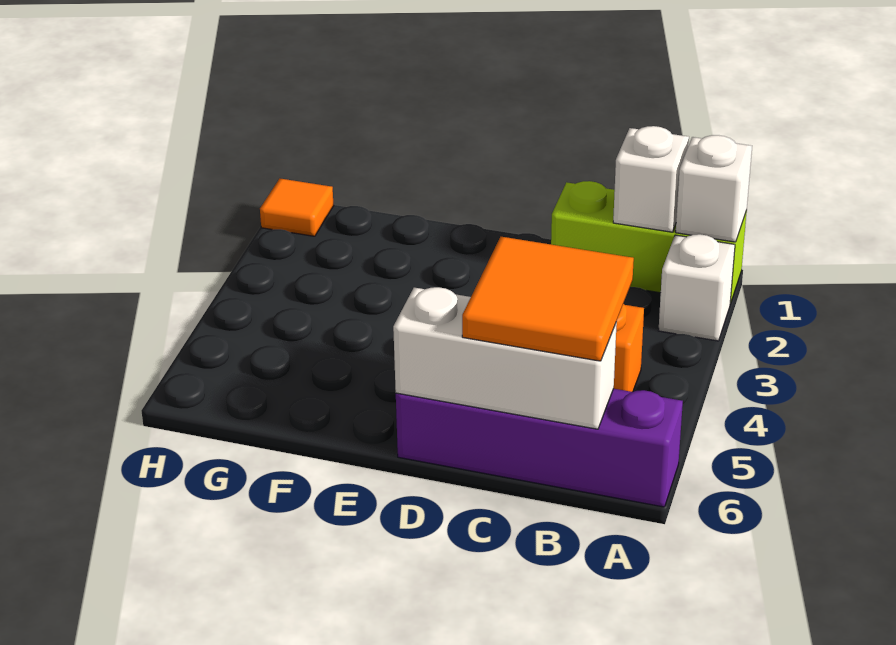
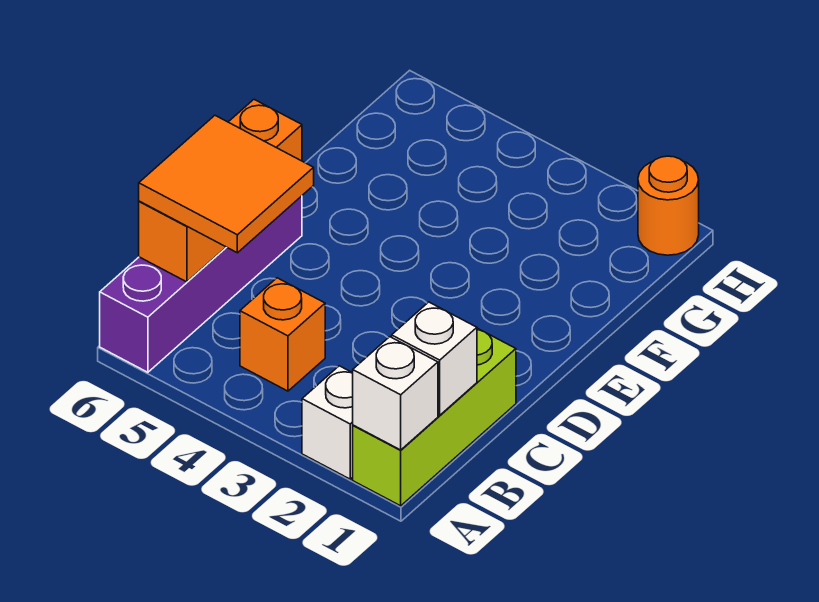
white 1x3 brick [393,287,617,429] -> orange 1x3 brick [139,100,302,282]
orange 1x1 tile [260,179,334,236] -> orange 1x1 round brick [638,156,699,255]

